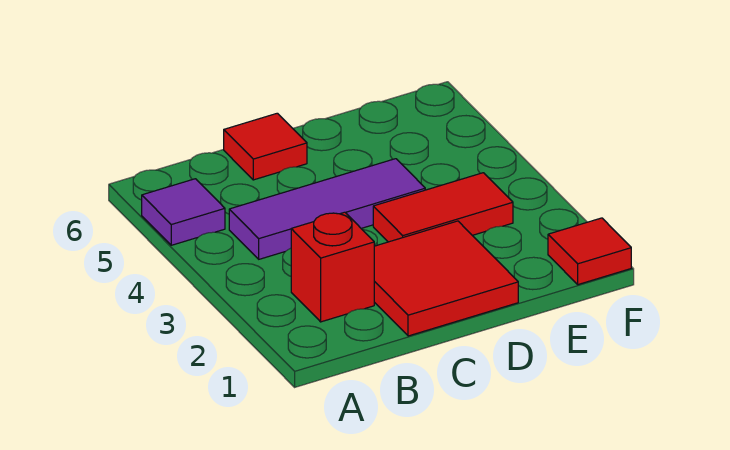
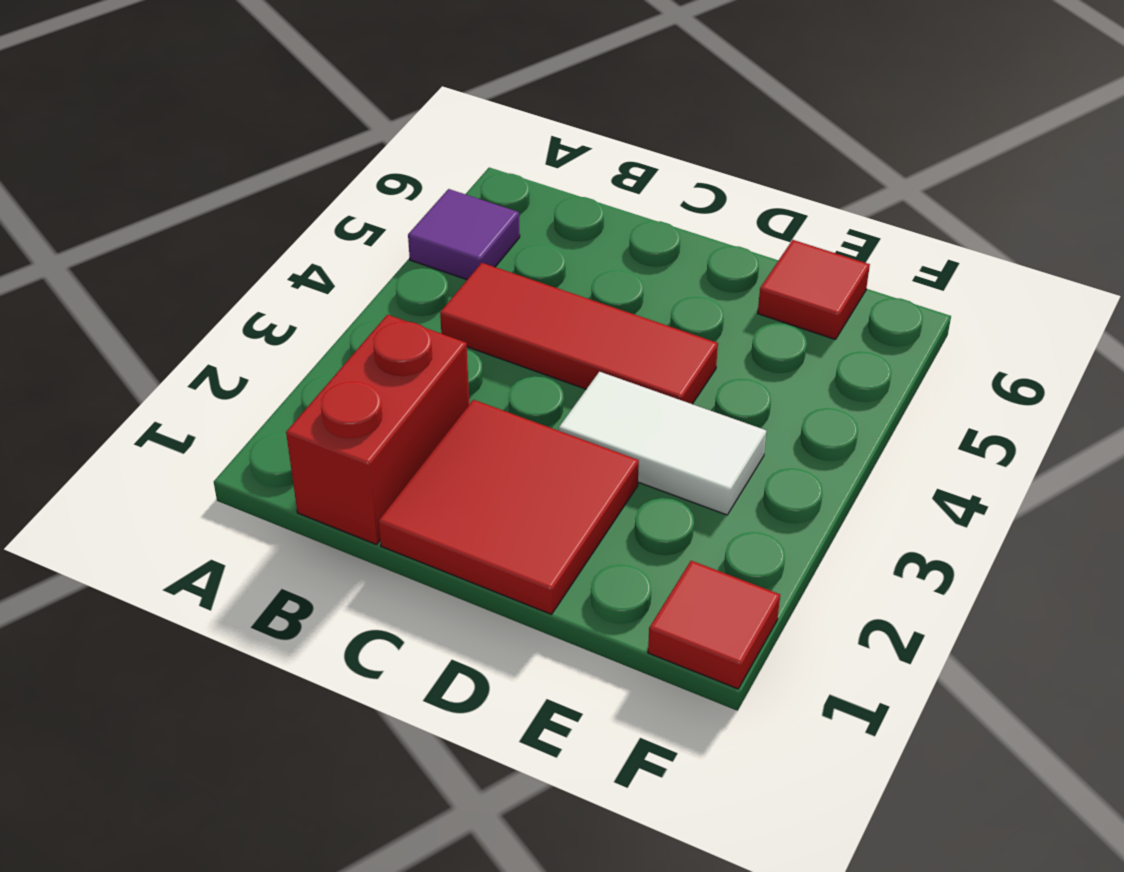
red 1x1 brick [291,212,374,322] -> red 1x2 brick [286,315,469,545]
purple 1x3 tile [229,159,425,259] -> red 1x3 tile [440,263,718,404]
red 1x1 tile [224,113,307,180] -> red 1x1 tile moved to [758,240,870,340]
red 1x2 tile [373,173,513,242] -> white 1x2 tile [559,372,766,515]

